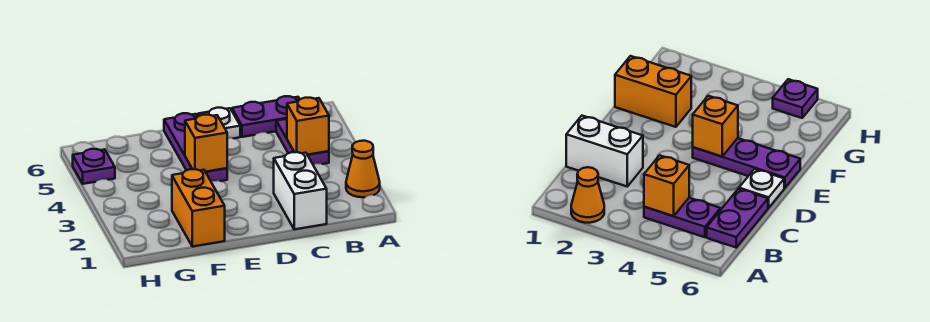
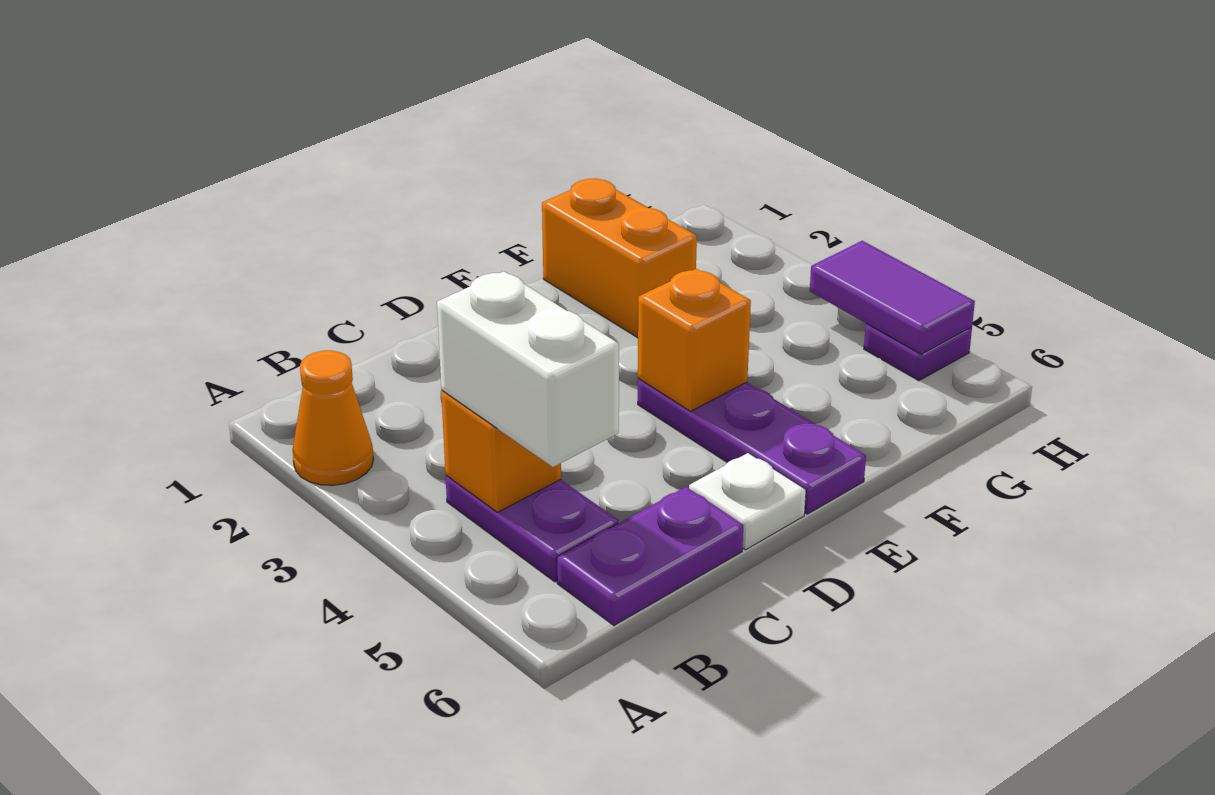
white 1x2 brick [274,152,327,229] -> white 1x2 brick moved to [437,271,619,467]
none -> purple 1x2 tile [810,241,975,354]

